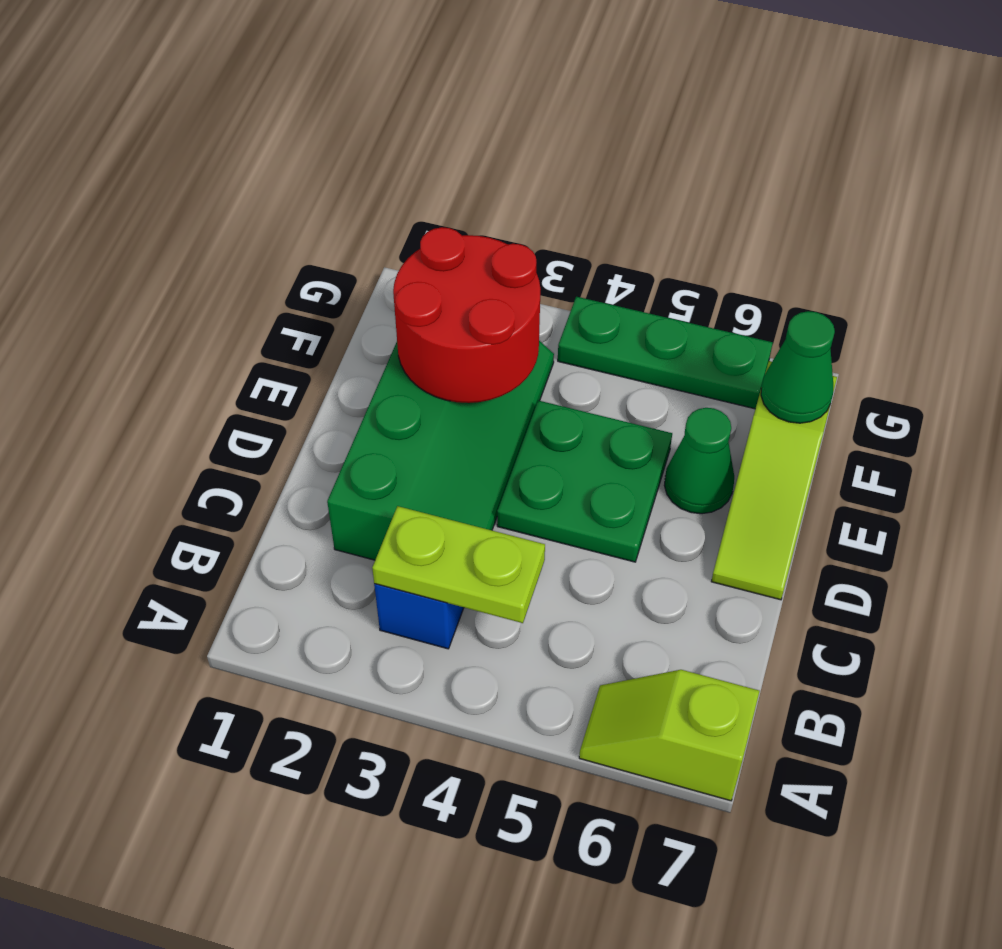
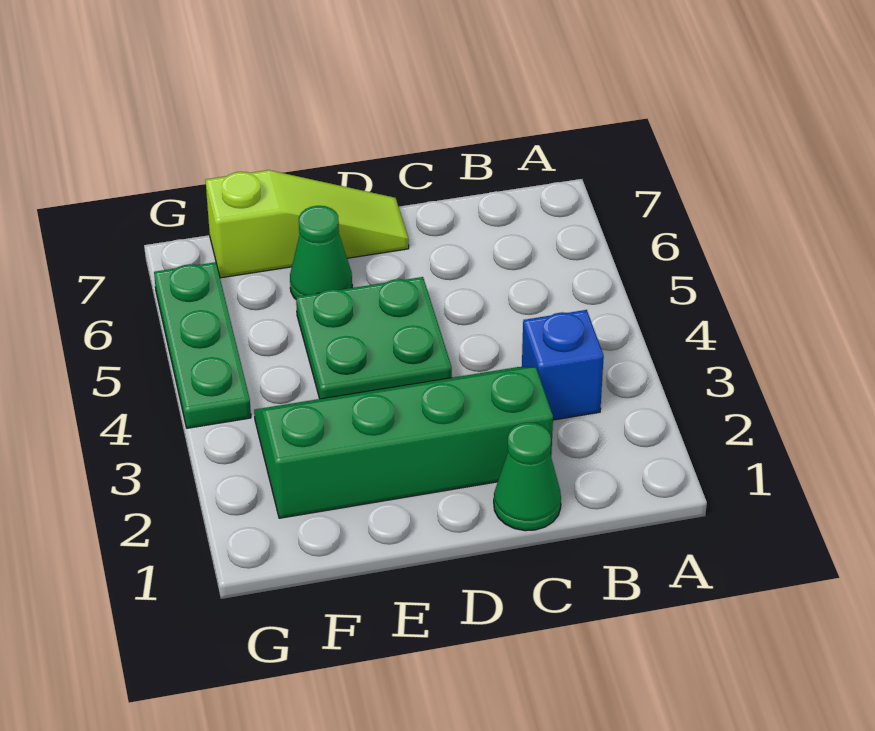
lime 1x2 slope [579,670,760,801] -> none
lime 1x2 plate [372,506,545,623] -> none
red 2x2 round brick [393,227,541,403] -> none
green 1x1 cone [761,311,835,423] -> green 1x1 cone moved to [494,422,561,531]

